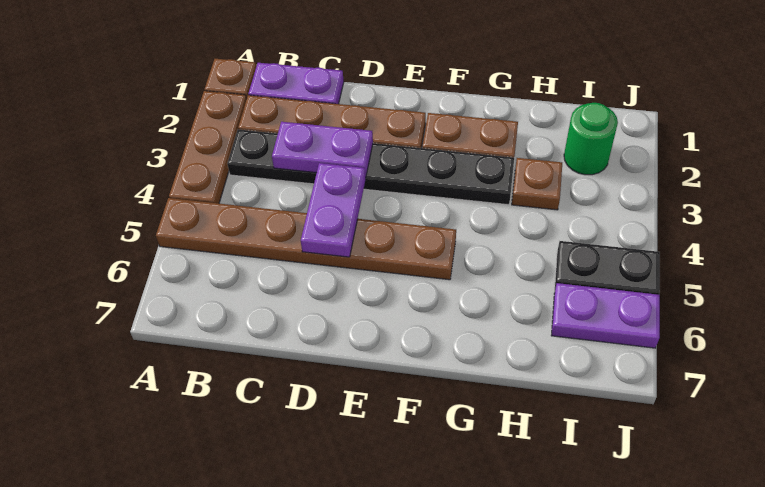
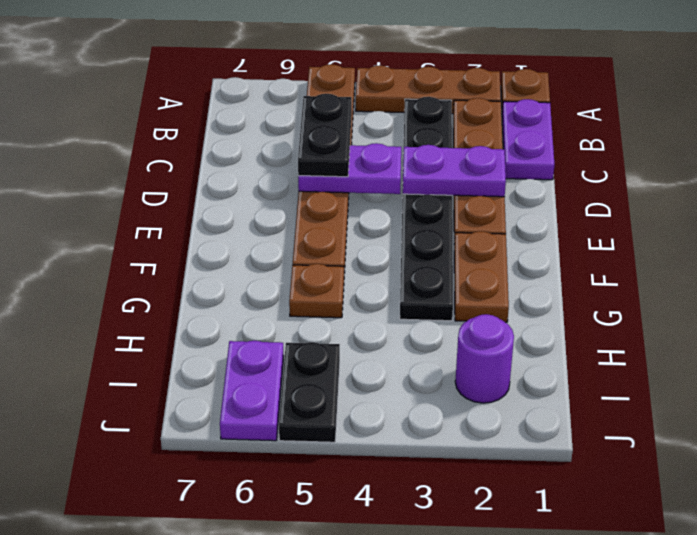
purple 1x2 plate [272,122,373,178] -> purple 1x2 plate turned to [403,145,506,197]
none -> black 1x2 plate [298,94,352,177]
brown 1x1 plate [512,158,562,210] -> brown 1x1 plate moved to [289,264,344,318]
green 1x1 round brick [564,103,618,175] -> purple 1x1 round brick [455,314,514,403]

